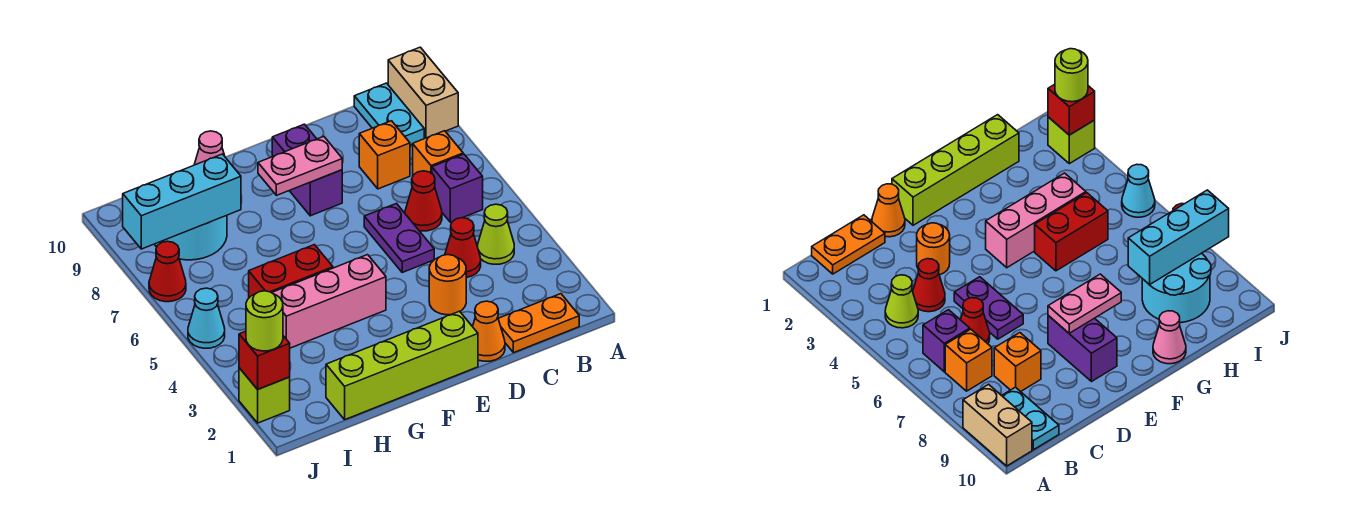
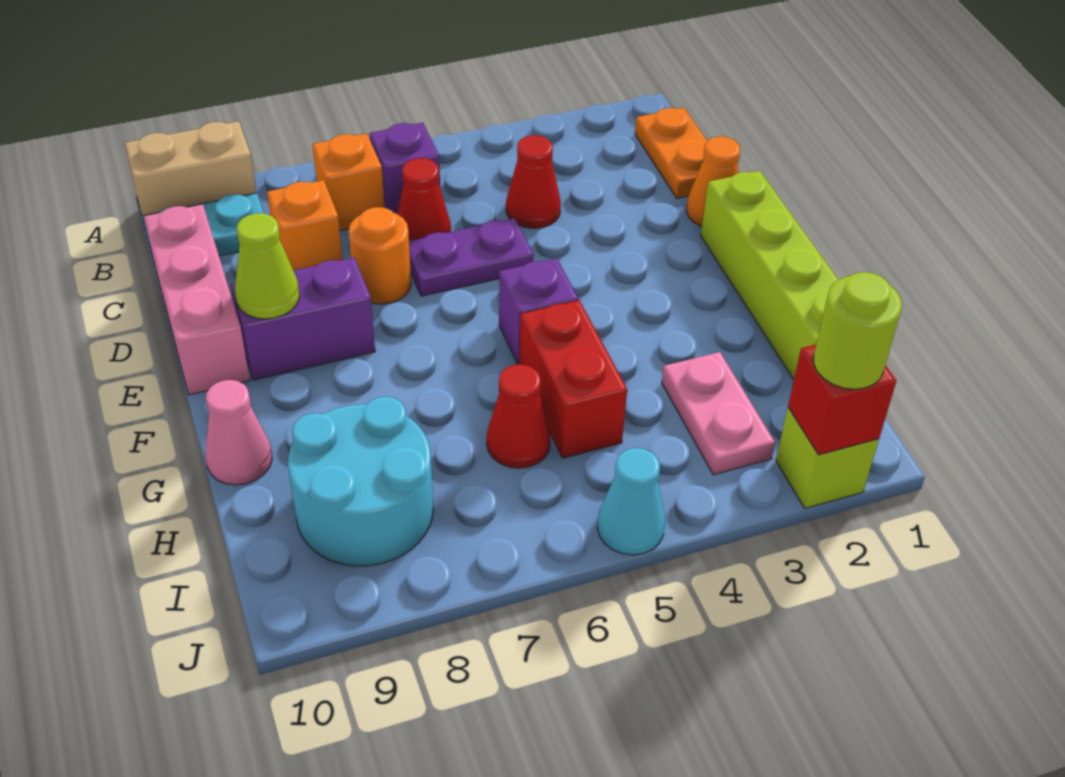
lime 1x1 cone [478,204,514,264] -> lime 1x1 cone moved to [235,213,300,319]
orange 1x1 round brick [429,255,466,315] -> orange 1x1 round brick moved to [348,207,411,304]
pink 1x2 plate [258,136,342,195] -> pink 1x2 plate moved to [662,352,775,475]
pink 1x3 brick [272,255,386,348] -> pink 1x3 brick moved to [144,204,250,395]
none -> purple 1x1 brick [499,258,578,365]
cyan 1x3 brick [123,154,241,249] -> none
red 1x1 cone [149,241,186,302] -> red 1x1 cone moved to [487,364,551,468]

